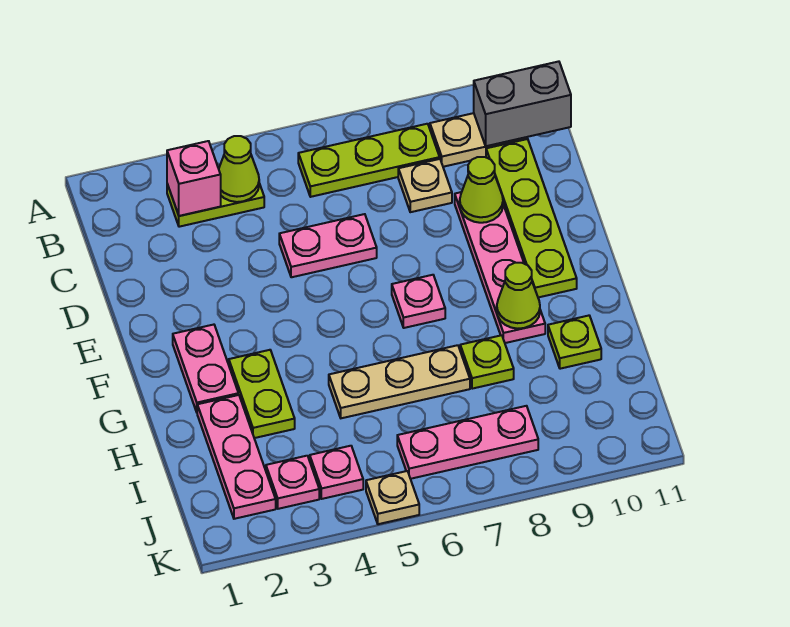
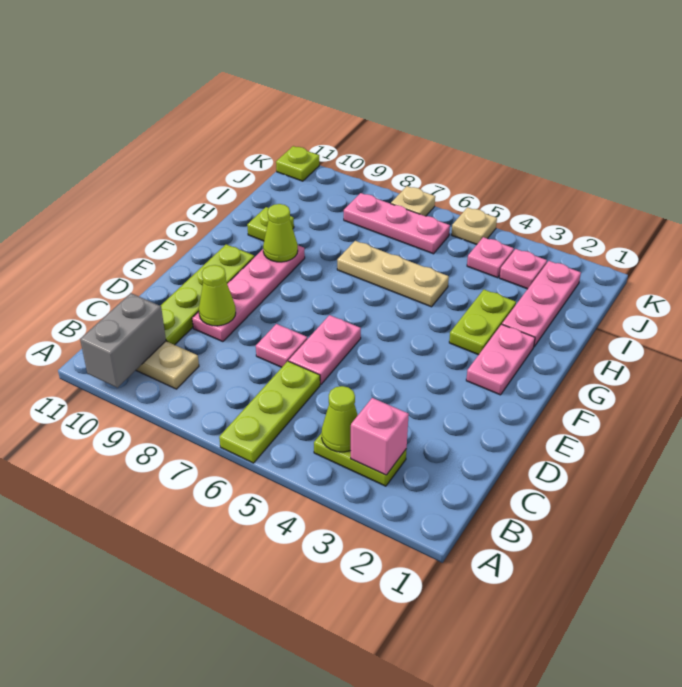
lime 1x3 plate [298,124,440,197] -> lime 1x3 plate turned to [219,361,320,463]
grey 1x2 brick [474,61,571,146] -> grey 1x2 brick turned to [80,293,166,388]
tan 1x1 plate [398,159,452,212] -> tan 1x1 plate moved to [391,186,435,216]
pink 1x2 plate [279,214,377,277] -> pink 1x2 plate turned to [289,315,361,384]
pink 1x1 plate [392,275,445,328] -> pink 1x1 plate moved to [256,324,307,367]
lime 1x1 plate [460,335,514,389] -> lime 1x1 plate moved to [276,146,319,181]

